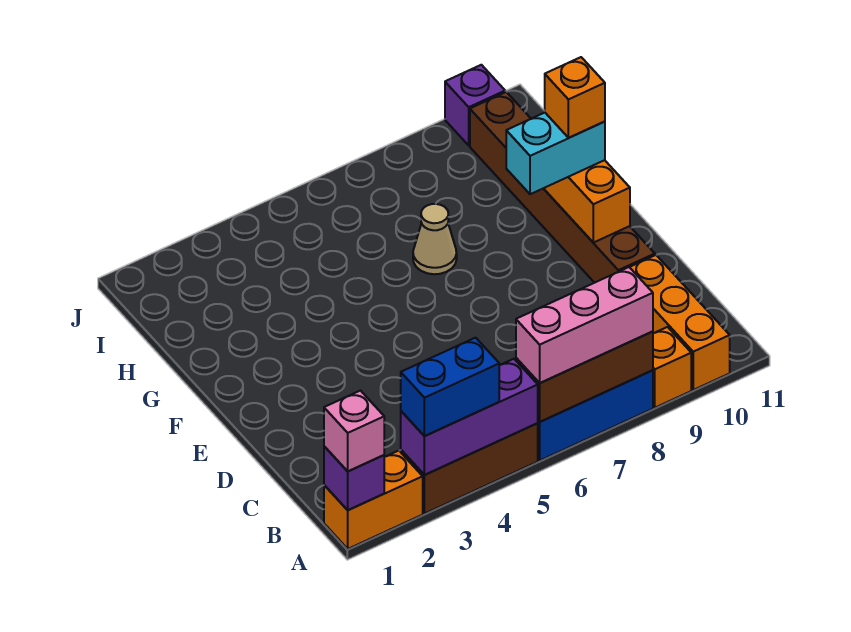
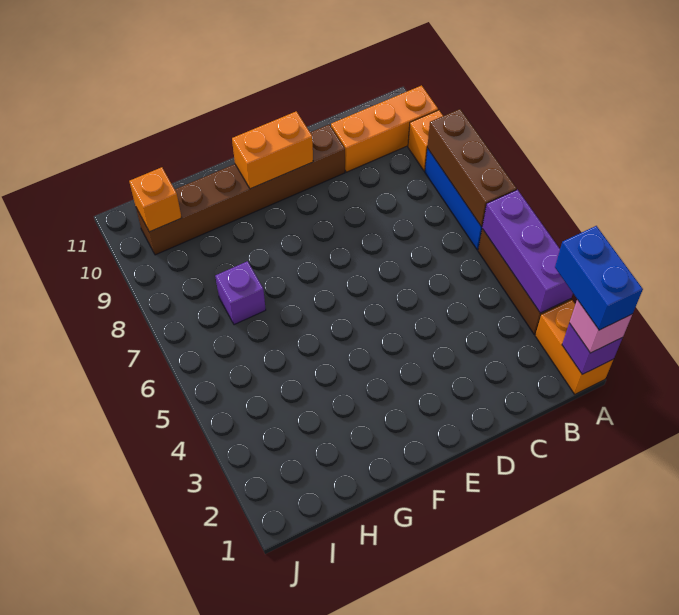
blue 1x2 brick [401,338,499,436] -> blue 1x2 brick moved to [555,226,643,330]
pink 1x3 brick [516,267,653,383] -> none
cyan 1x2 brick [506,113,605,194] -> none
orange 1x1 brick [545,57,605,138] -> orange 1x1 brick moved to [129,167,182,232]
tan 1x1 cone [413,204,457,274] -> none
purple 1x1 brick [445,65,505,145] -> purple 1x1 brick moved to [215,261,266,325]

